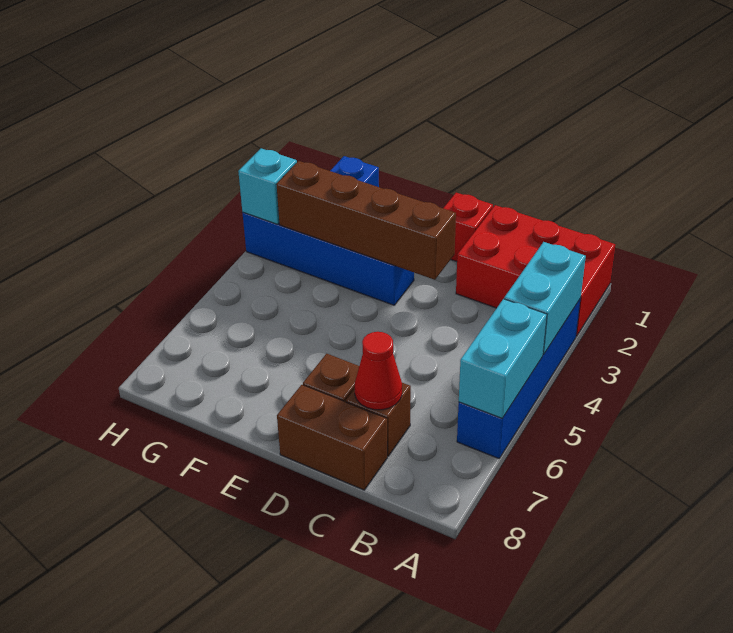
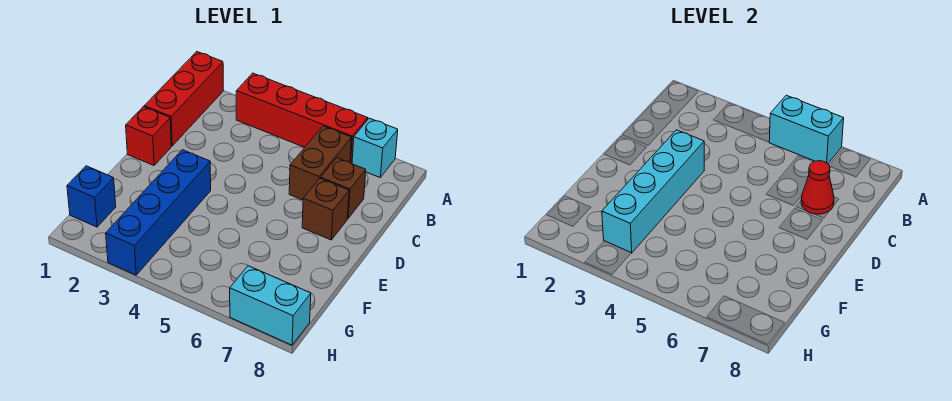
red 2x3 brick [456,205,615,336] -> red 1x3 brick [144,52,223,146]
blue 1x4 brick [457,298,581,459] -> red 1x4 brick [236,73,368,164]
cyan 1x2 brick [504,242,586,355] -> cyan 1x2 brick moved to [230,266,311,345]
brown 1x2 brick [277,385,387,490] -> brown 1x2 brick moved to [289,126,352,200]
brown 1x4 brick [277,161,456,280] -> cyan 1x4 brick [602,130,704,253]
cyan 1x1 brick [238,148,297,224] -> cyan 1x1 brick moved to [352,118,398,177]

